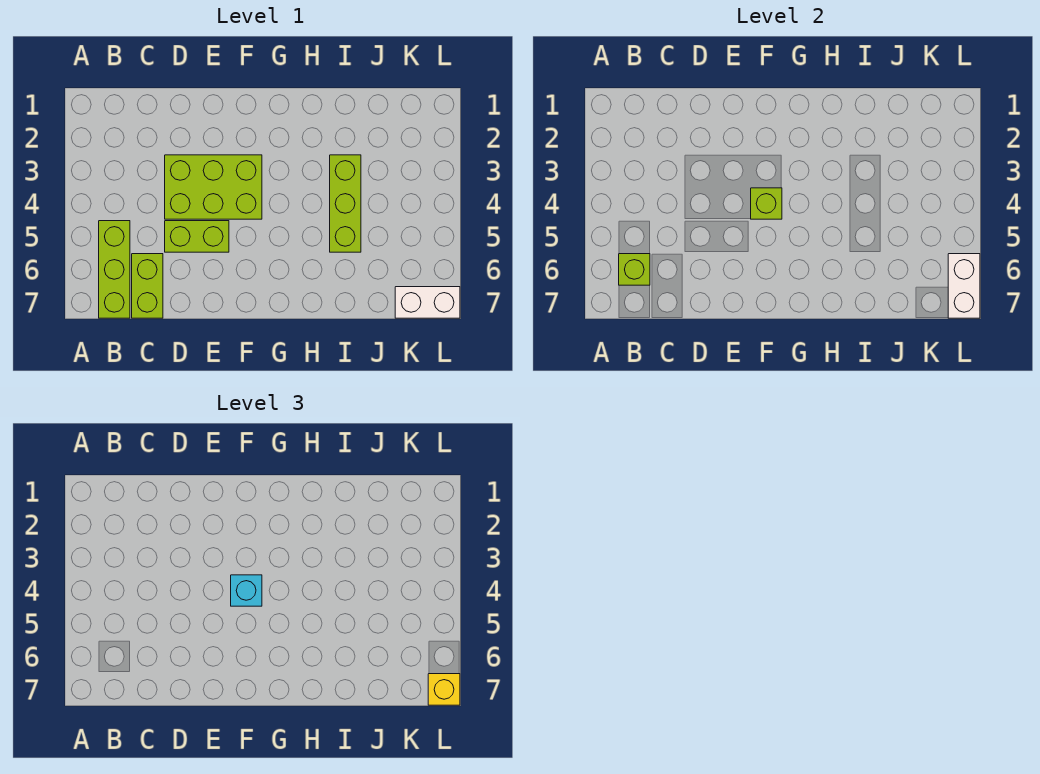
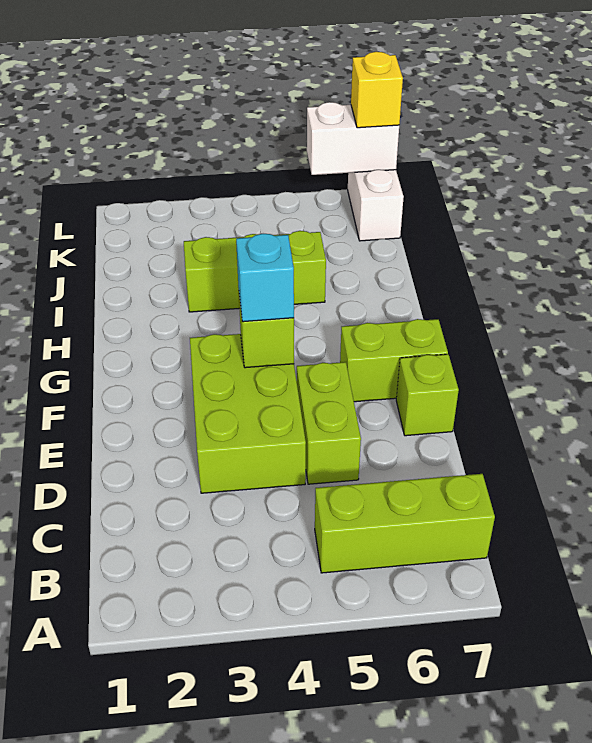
lime 1x1 brick [619,254,650,285] -> lime 1x1 brick moved to [396,354,459,436]
lime 1x2 brick [132,254,163,318] -> lime 1x2 brick moved to [340,319,448,402]

